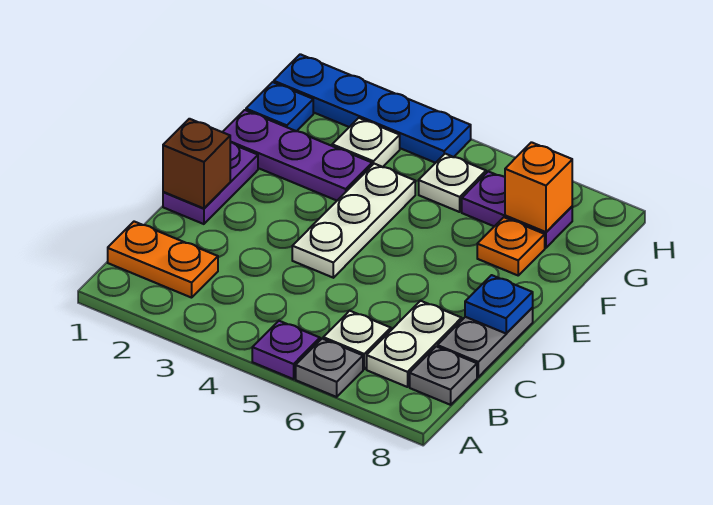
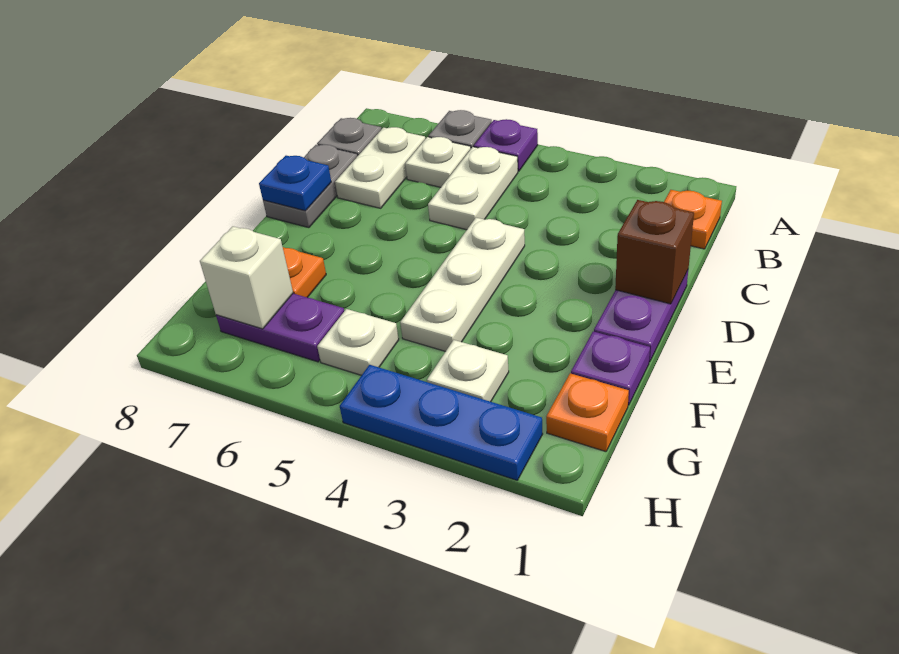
orange 1x2 plate [108,222,218,298] -> orange 1x1 plate [664,190,722,249]
none -> white 1x2 plate [428,147,518,230]
purple 1x3 plate [223,110,372,201] -> purple 1x1 plate [571,331,650,405]
blue 1x1 plate [246,82,313,131] -> orange 1x1 plate [546,373,629,452]
orange 1x1 brick [505,142,573,232] -> white 1x1 brick [200,226,293,329]
blue 1x4 plate [274,54,471,163] -> blue 1x3 plate [340,365,543,480]

